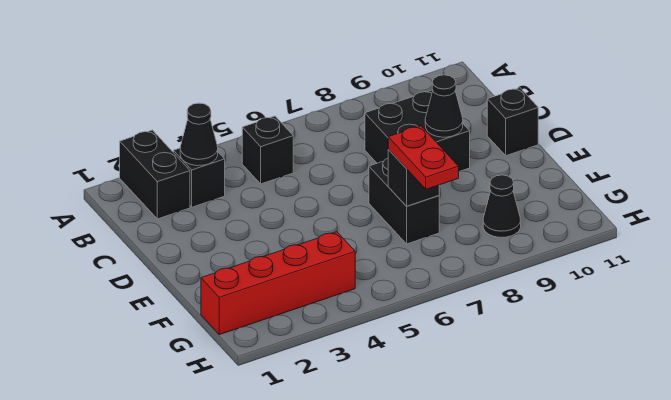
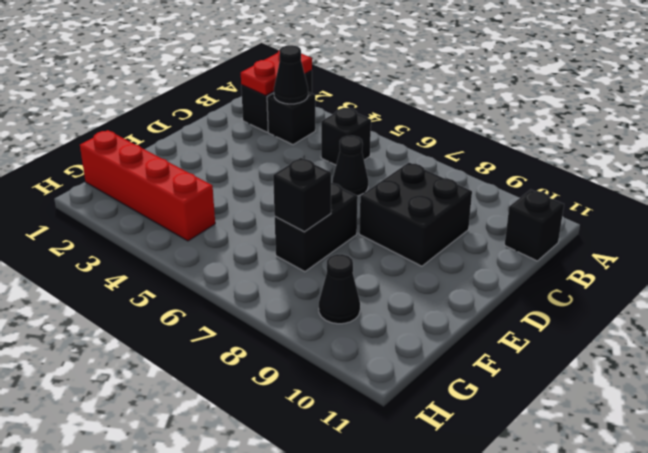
black 1x1 cone [425,75,463,137] -> black 1x1 cone moved to [332,136,368,196]
black 1x1 brick [487,88,538,156] -> black 1x1 brick moved to [505,189,564,261]
red 1x2 plate [388,126,459,189] -> red 1x2 plate moved to [241,51,312,96]

